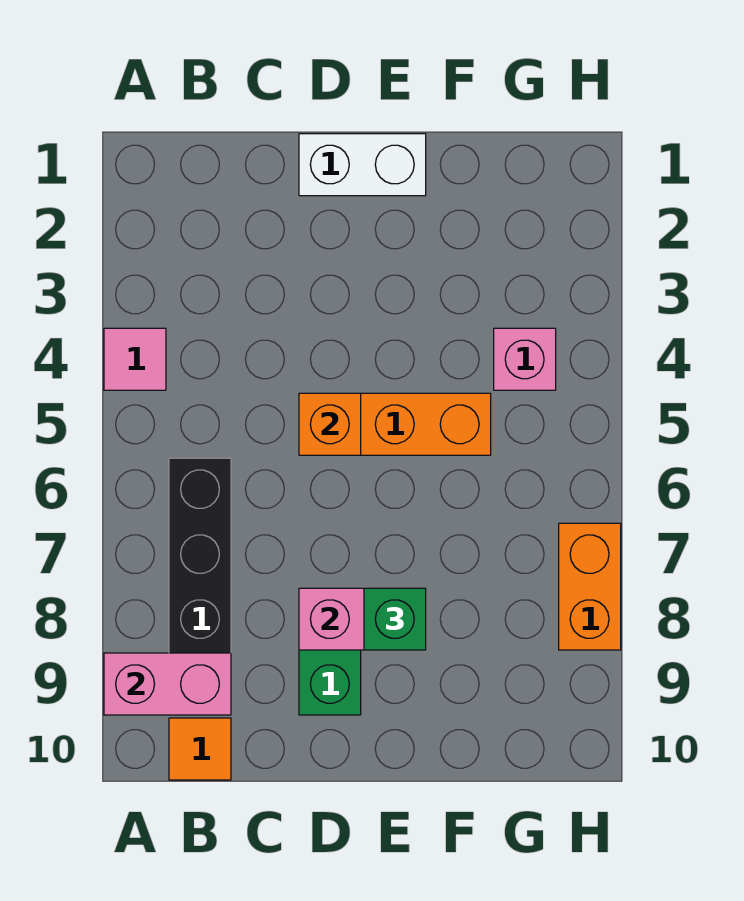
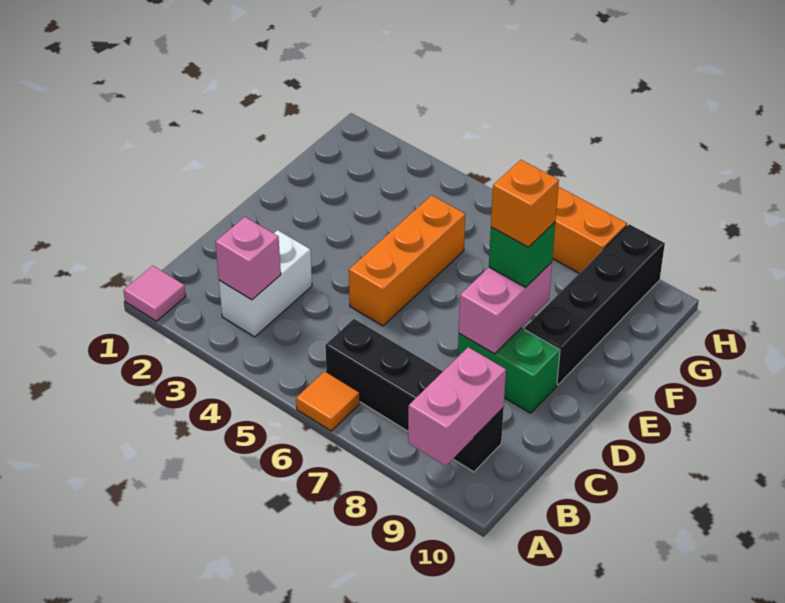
pink 1x1 tile [104,328,166,390] -> pink 1x1 tile moved to [123,266,186,321]
orange 1x1 tile [169,718,231,780] -> orange 1x1 tile moved to [296,371,360,431]
white 1x2 brick [299,134,426,196] -> white 1x2 brick moved to [219,230,312,337]
orange 1x1 brick [299,393,361,455] -> orange 1x1 brick moved to [491,160,559,247]
none -> black 1x4 brick [525,224,665,385]
pink 1x1 brick [494,328,556,390] -> pink 1x1 brick moved to [215,217,281,300]

